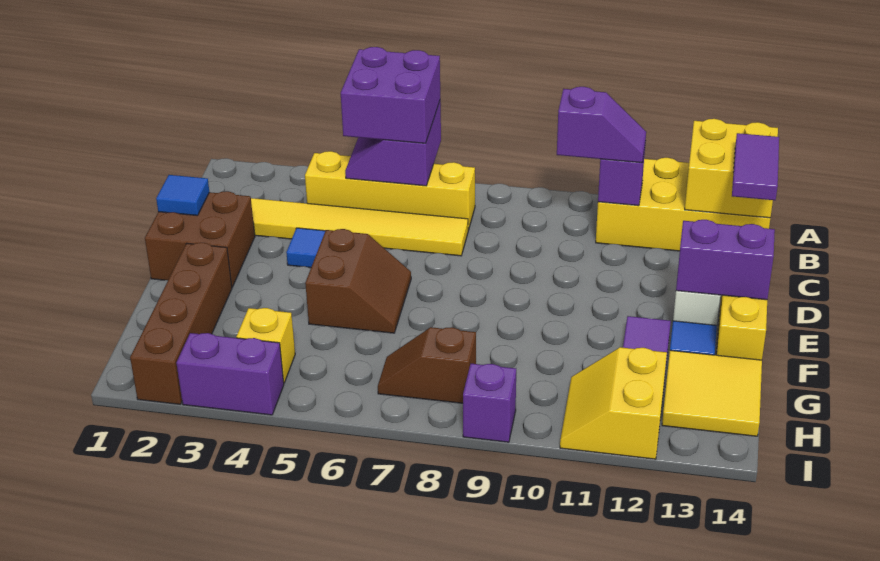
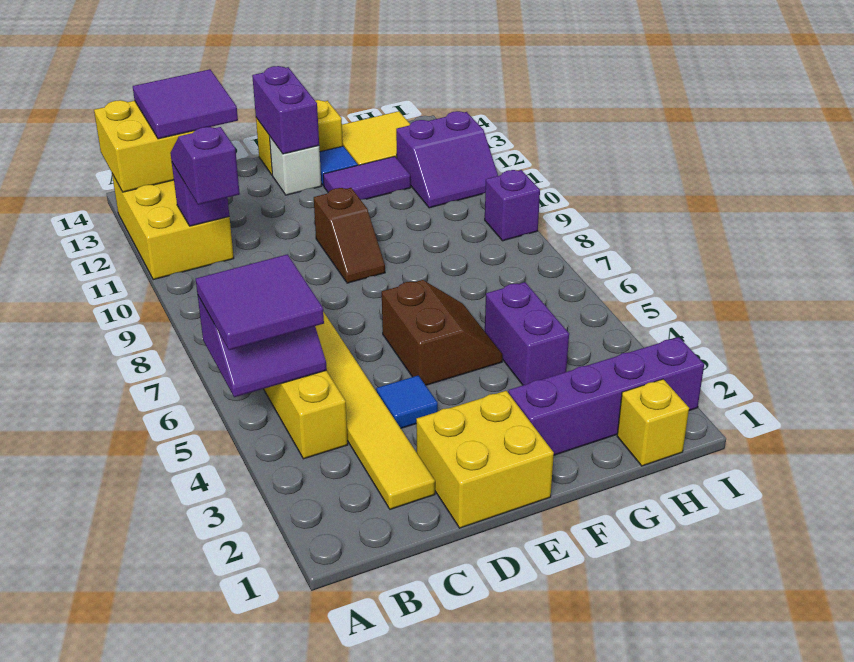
purple 2x2 brick [341,47,440,143] -> purple 2x2 tile [196,254,324,350]
yellow 2x4 brick [596,158,770,251] -> yellow 2x3 brick [112,174,234,280]
purple 1x2 tile [732,133,779,200] -> purple 2x2 tile [133,69,238,139]
brown 2x2 brick [145,191,255,287] -> yellow 2x2 brick [416,391,554,528]
blue 1x1 tile [156,175,209,216] -> none
brown 2x2 slope [305,229,411,333] -> brown 2x2 slope turned to [382,280,503,385]
brown 1x4 brick [130,243,232,404] -> purple 1x4 brick [508,337,704,455]
yellow 1x1 brick [236,308,295,383] -> yellow 1x1 brick moved to [617,379,689,466]
brown 1x2 slope [378,327,476,403] -> brown 1x2 slope moved to [314,188,385,283]
yellow 2x2 slope [560,347,667,459] -> purple 2x2 slope [396,111,498,208]
purple 1x2 brick [177,333,284,415] -> purple 1x2 brick moved to [485,282,569,385]

